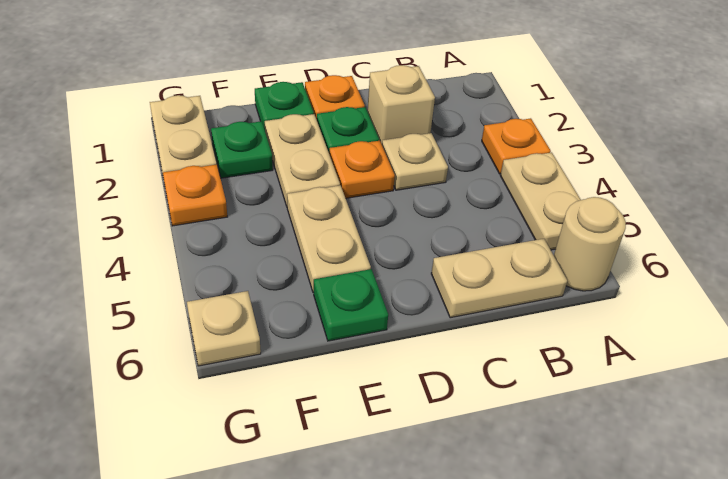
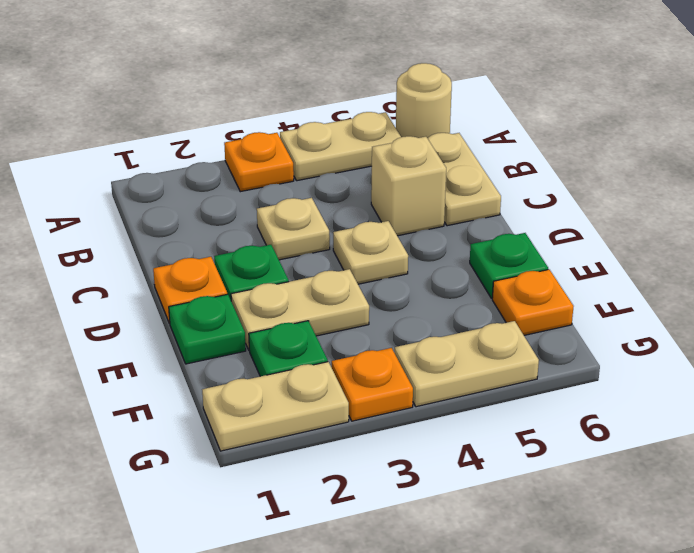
tan 1x1 brick [368,65,435,144] -> tan 1x1 brick moved to [371,136,446,236]
orange 1x1 plate [329,141,395,198] -> orange 1x1 plate moved to [492,270,574,335]
tan 1x2 plate [287,185,371,293] -> tan 1x2 plate moved to [395,321,539,407]
tan 1x1 plate [187,291,261,366] -> tan 1x1 plate moved to [333,221,408,284]

